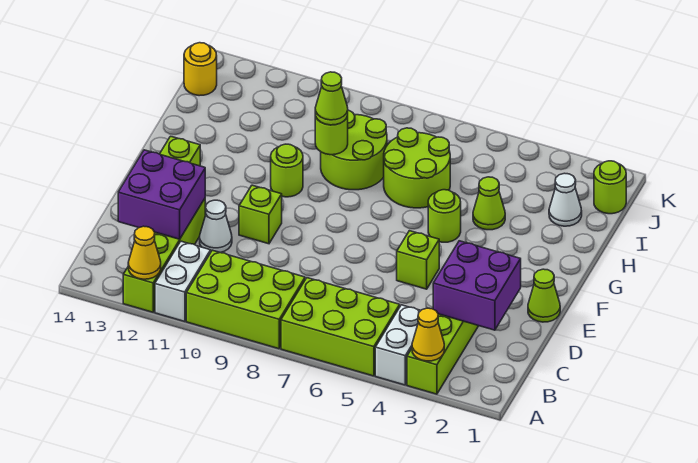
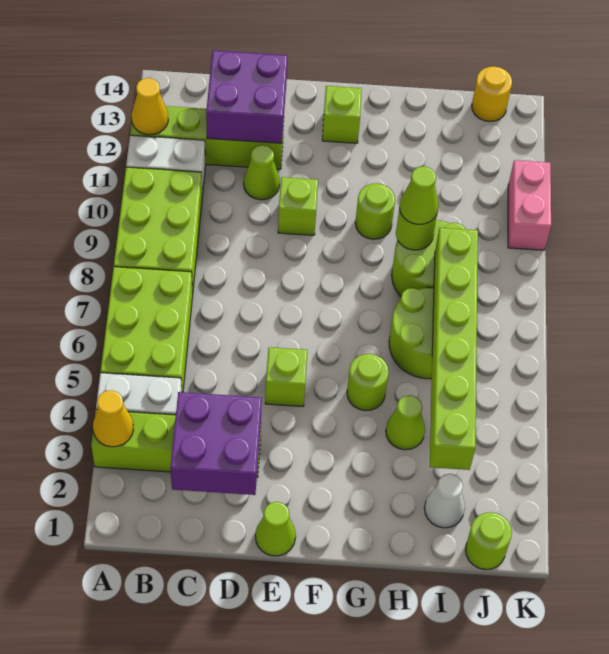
white 1x1 cone [200,200,232,253] -> lime 1x1 cone [244,145,280,200]
none -> lime 1x6 brick [430,228,478,470]
none -> pink 1x2 brick [508,160,551,250]

